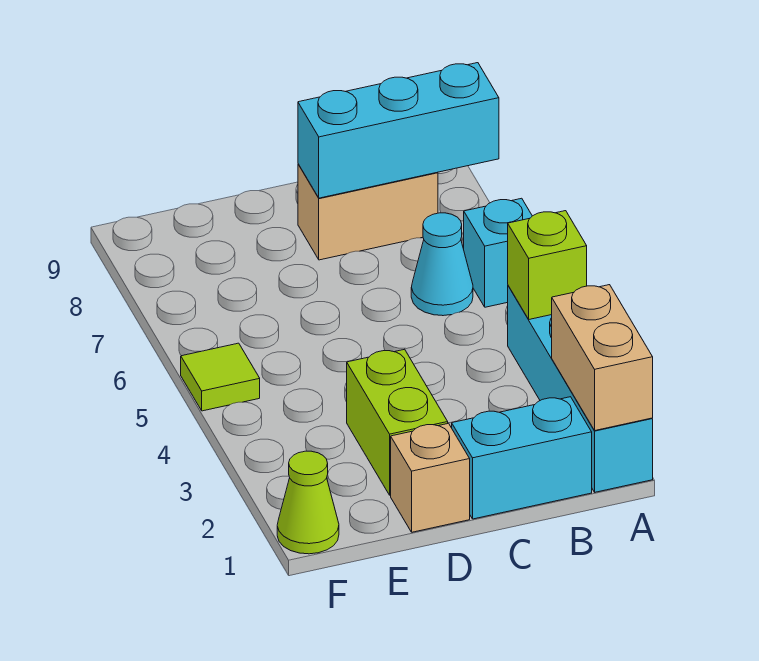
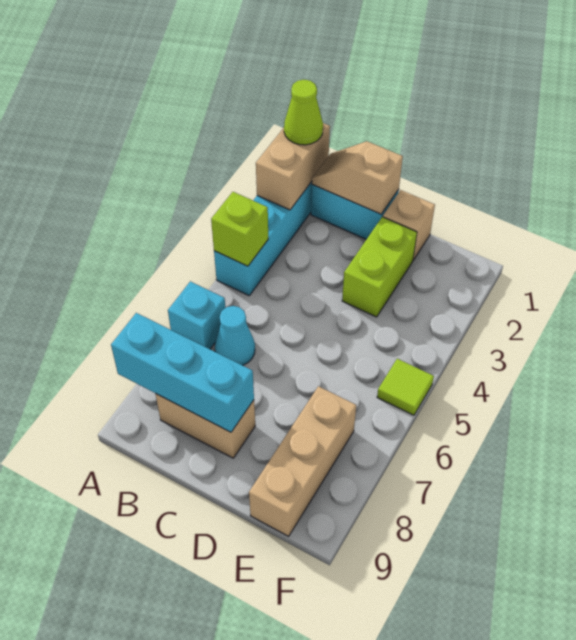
none -> tan 1x2 slope [312,141,403,214]
none -> tan 1x3 brick [249,386,356,536]
lime 1x1 cone [277,451,339,554] -> lime 1x1 cone moved to [284,80,323,145]

